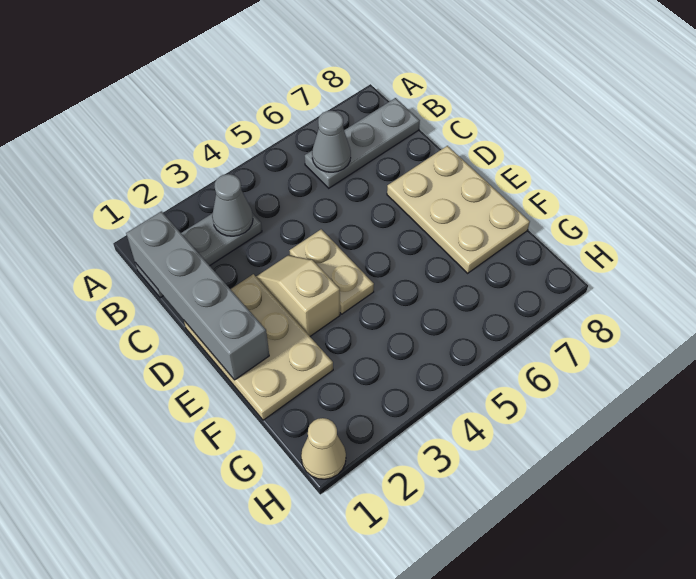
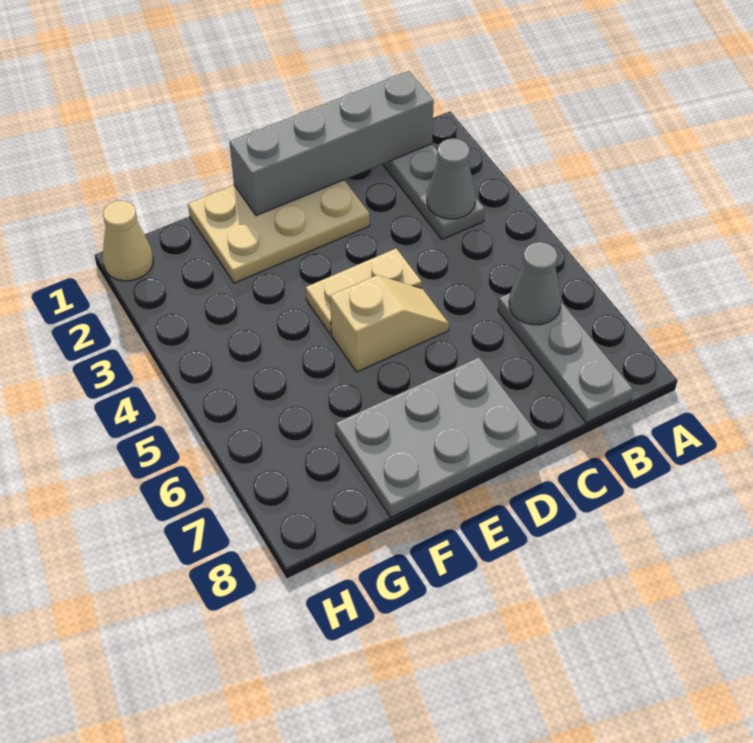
tan 1x2 slope [256,255,340,336] -> tan 1x2 slope moved to [330,275,449,372]
tan 2x3 plate [387,146,530,273] -> grey 2x3 plate [335,357,538,517]

